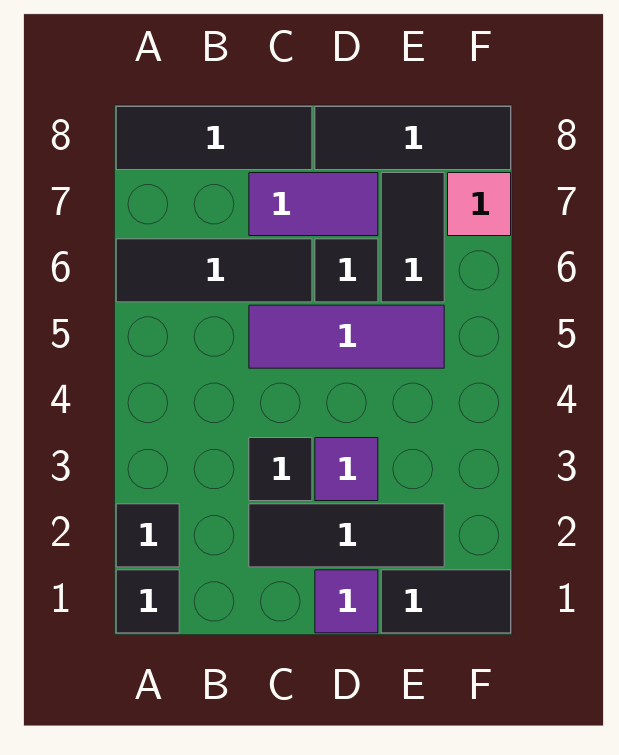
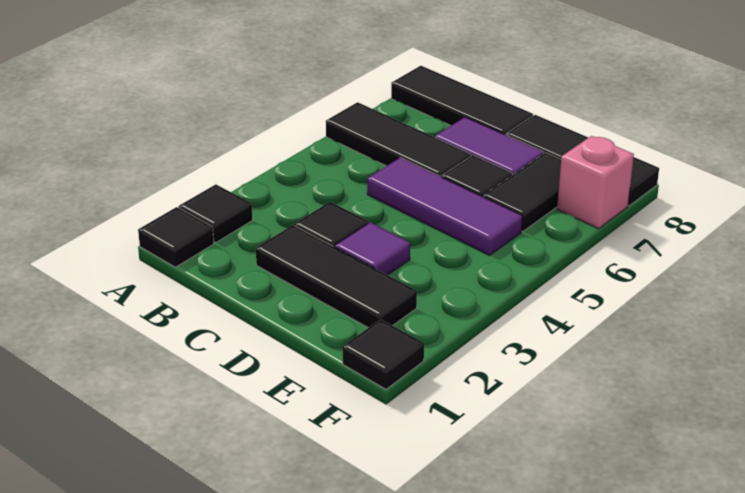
purple 1x1 tile [315,570,378,633] -> none
black 1x2 tile [381,570,511,633] -> black 1x1 tile [342,319,424,389]
pink 1x1 tile [448,173,511,236] -> pink 1x1 brick [557,136,634,229]

